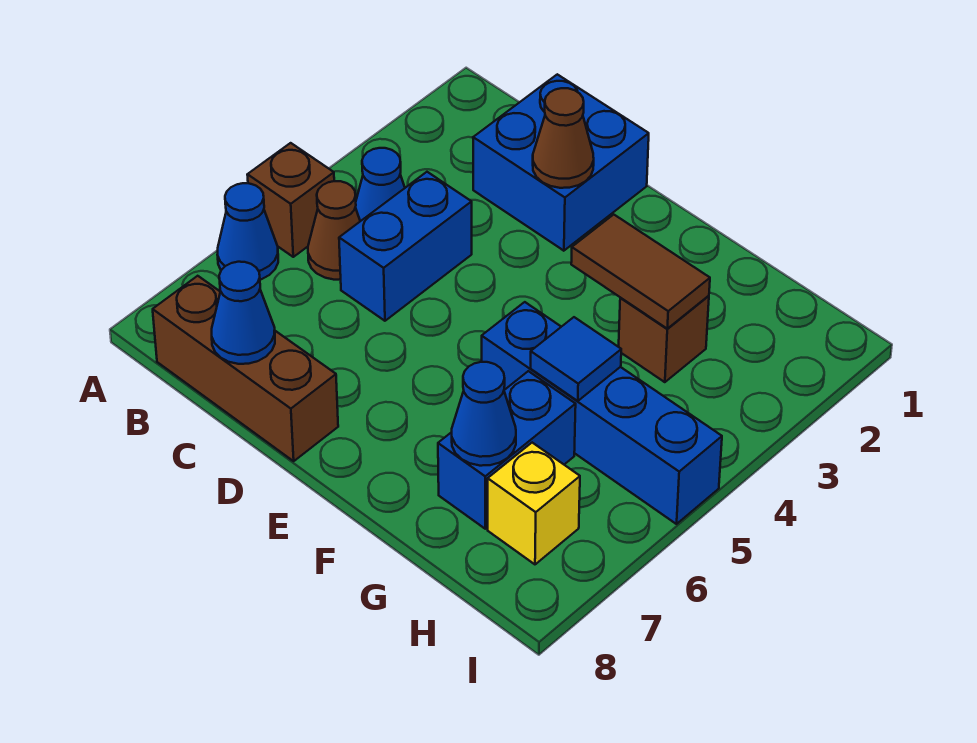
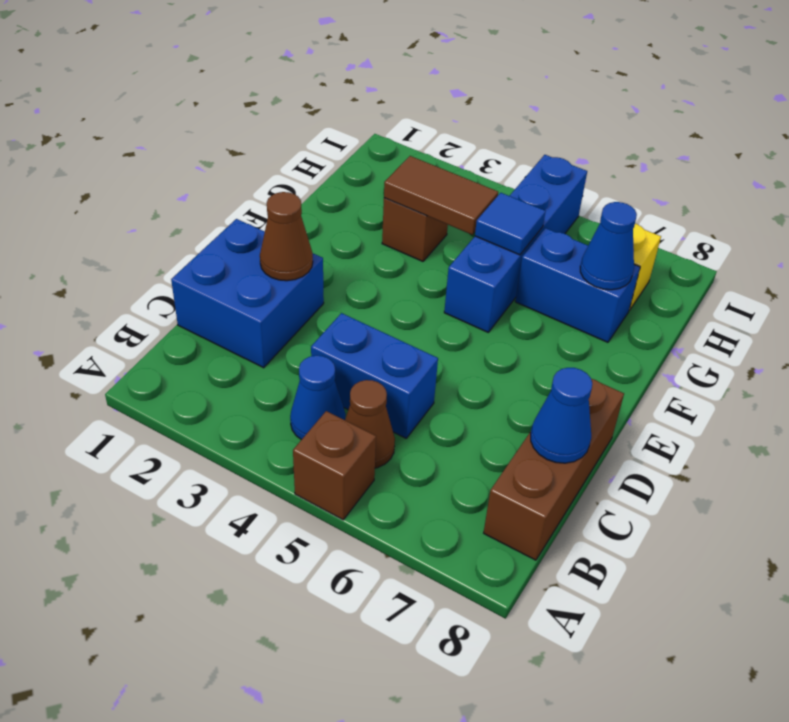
blue 1x1 cone [217,183,278,280] -> none
brown 1x2 tile [571,215,710,329] -> brown 1x2 tile turned to [384,156,498,235]

